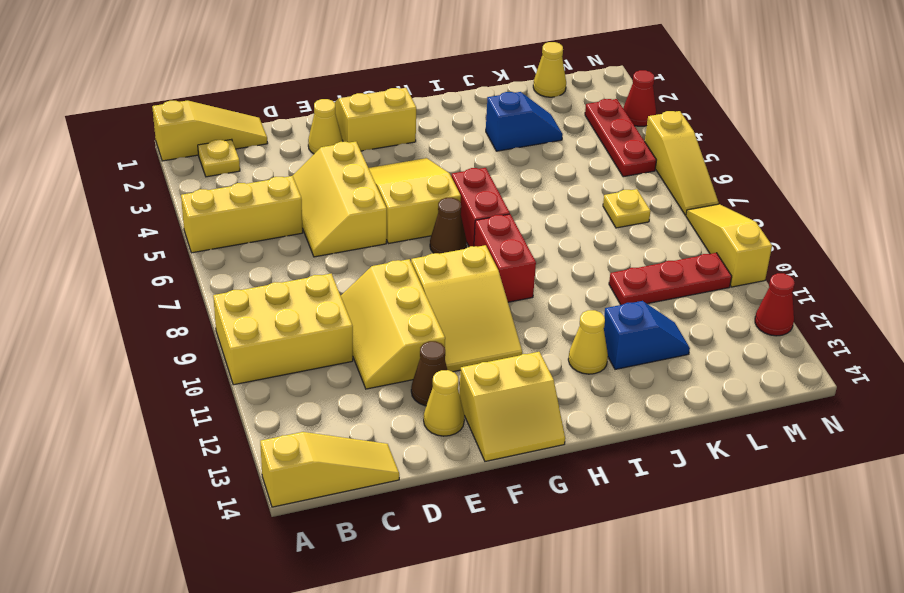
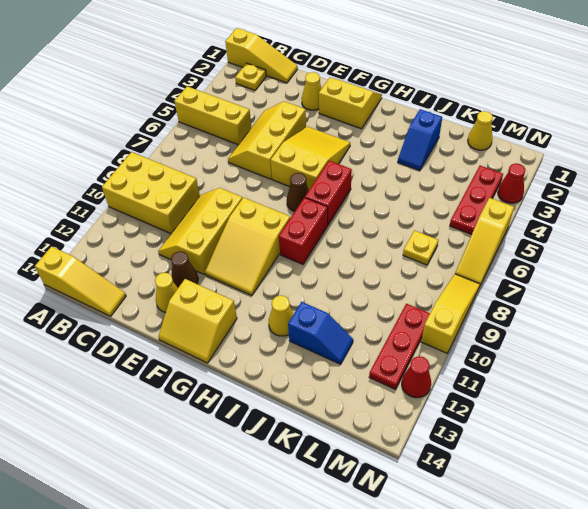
blue 1x2 slope [486,92,563,151] -> blue 1x2 slope turned to [398,109,442,171]
red 1x3 plate [609,253,732,305] -> red 1x3 plate turned to [369,304,430,389]

